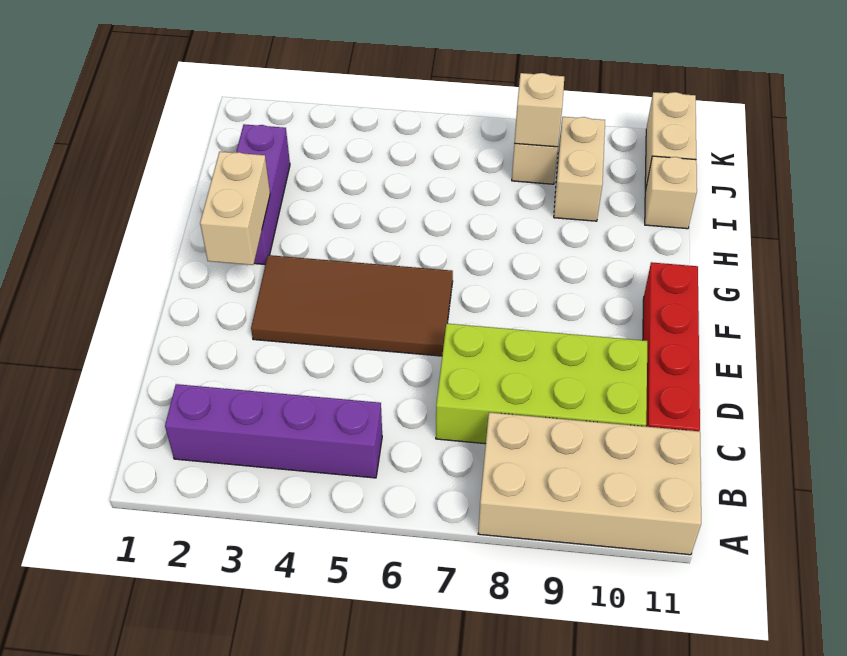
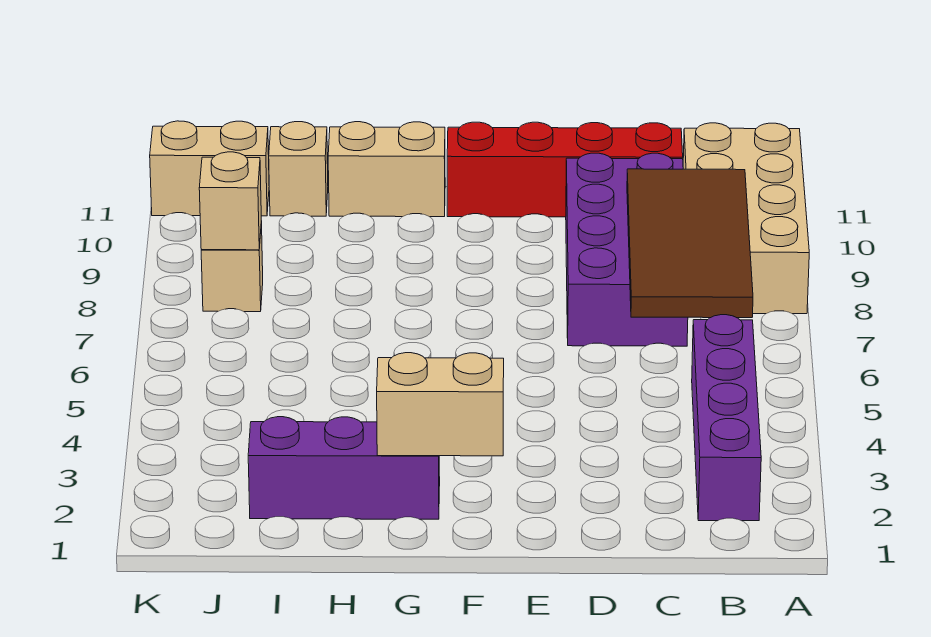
lime 2x4 brick [436,323,647,444] -> purple 2x4 brick [566,153,688,346]
brown 2x4 tile [251,255,453,356] -> brown 2x4 tile moved to [627,169,753,318]
tan 1x2 brick [554,117,605,221] -> tan 1x2 brick moved to [328,122,445,217]

